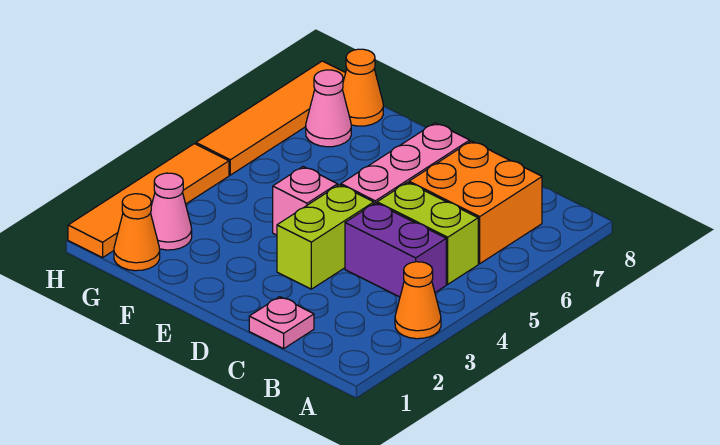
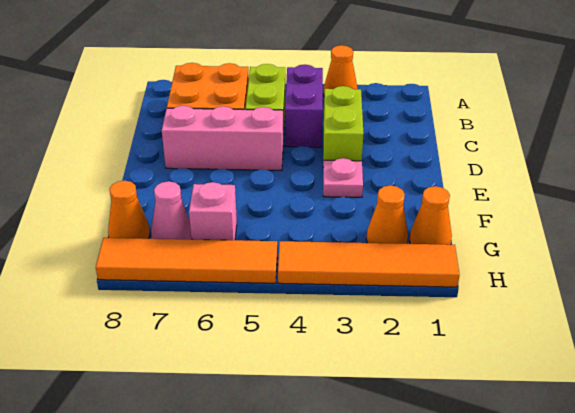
pink 1x1 plate [249,297,314,349] -> pink 1x1 plate moved to [323,158,363,197]
lime 1x2 brick [277,185,374,289] -> lime 1x2 brick turned to [323,86,363,166]
pink 1x1 brick [273,167,338,235] -> pink 1x1 brick moved to [189,182,237,240]
pink 1x1 cone [151,173,192,250] -> orange 1x1 cone [366,185,408,244]

